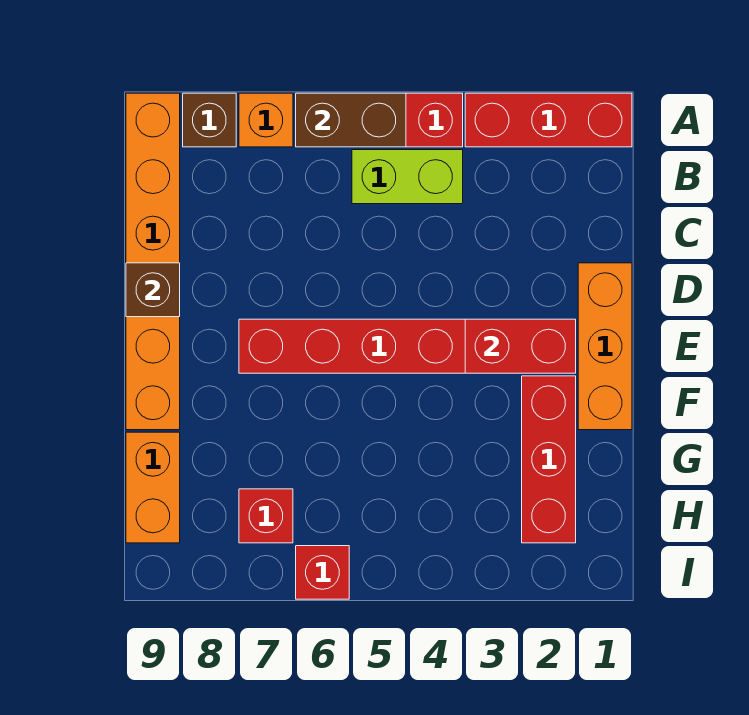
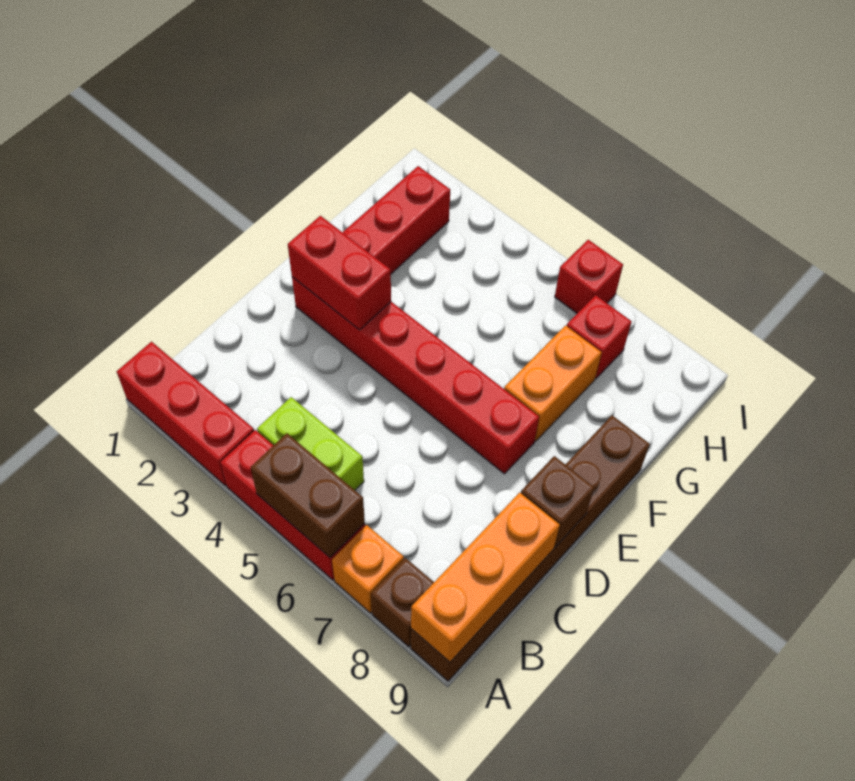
orange 1x6 brick [126,93,180,430] -> brown 1x6 brick [411,416,650,681]
orange 1x3 brick [578,263,632,430] -> orange 1x3 brick moved to [411,492,560,662]
orange 1x2 brick [126,432,180,543] -> orange 1x2 brick moved to [504,326,602,441]

